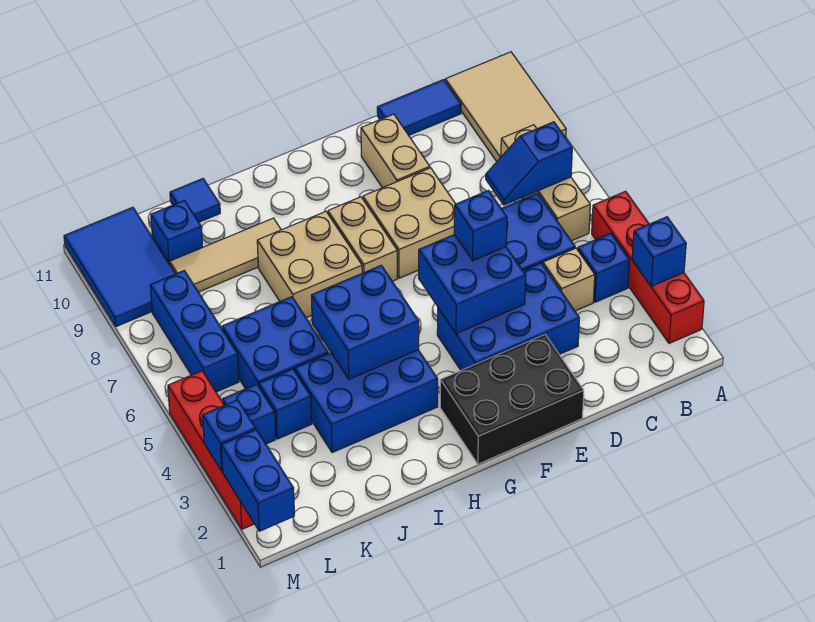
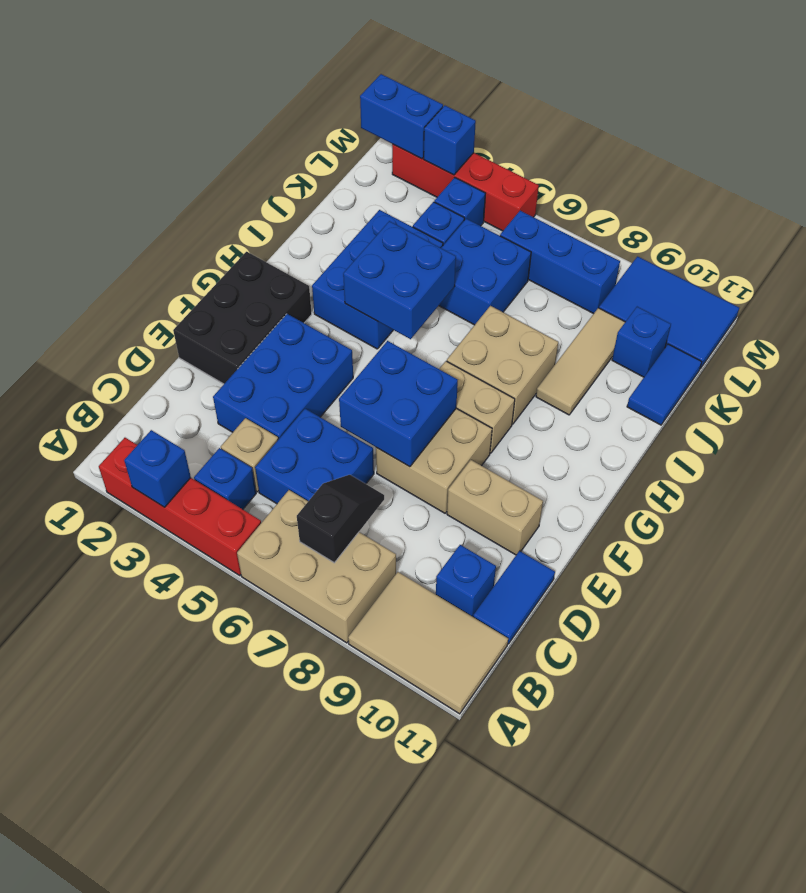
tan 1x3 brick [501,125,590,241] -> tan 2x3 brick [237,490,396,643]
blue 1x2 slope [486,122,572,205] -> black 1x2 slope [297,475,384,563]
blue 2x2 brick [419,235,526,334] -> blue 2x2 brick moved to [339,341,458,467]
blue 1x1 brick [454,191,507,261] -> blue 1x1 brick moved to [436,545,496,617]
blue 1x1 tile [170,179,220,222] -> blue 1x2 tile [627,344,702,425]

